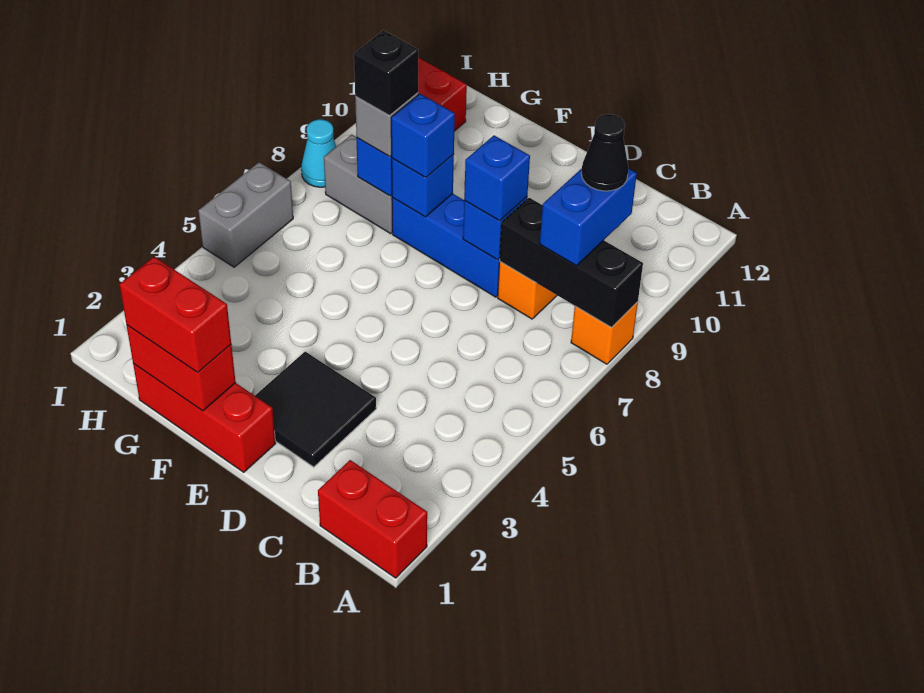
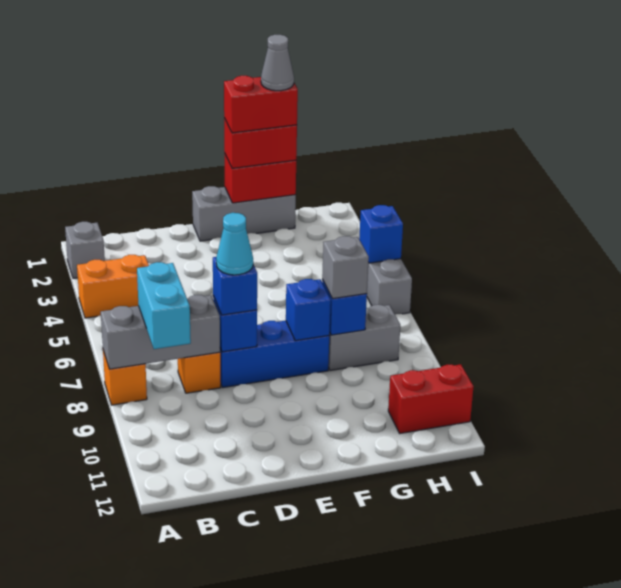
red 1x2 brick [318,460,427,578] -> red 1x2 brick moved to [224,76,298,133]
none -> grey 1x1 brick [65,222,105,279]
none -> orange 1x2 brick [77,255,149,318]
black 1x3 brick [500,198,643,328] -> grey 1x3 brick [101,295,220,369]
blue 1x2 brick [540,169,637,266] -> cyan 1x2 brick [137,262,191,349]
black 1x1 cone [581,114,629,191] -> none
black 2x2 tile [255,352,376,467] -> none
red 1x3 brick [133,364,276,472] -> grey 1x3 brick [192,186,296,241]
blue 1x1 brick [391,94,455,178] -> blue 1x1 brick moved to [359,205,403,263]
none -> grey 1x1 cone [261,35,294,91]
black 1x1 brick [354,31,418,115] -> none
cyan 1x1 cone [301,119,336,187] -> cyan 1x1 cone moved to [216,213,253,275]

